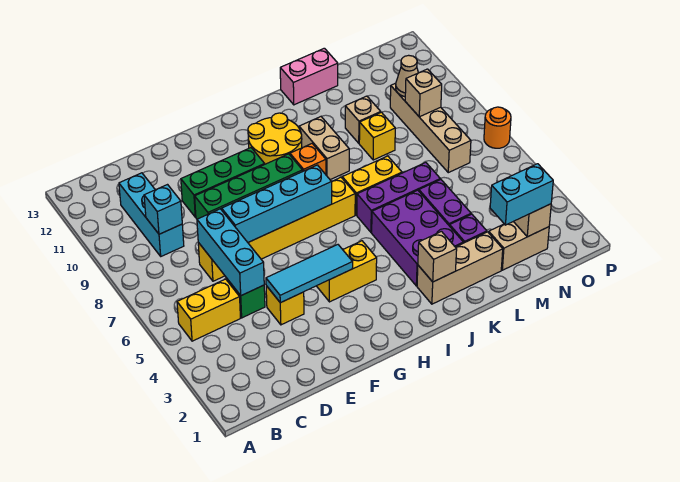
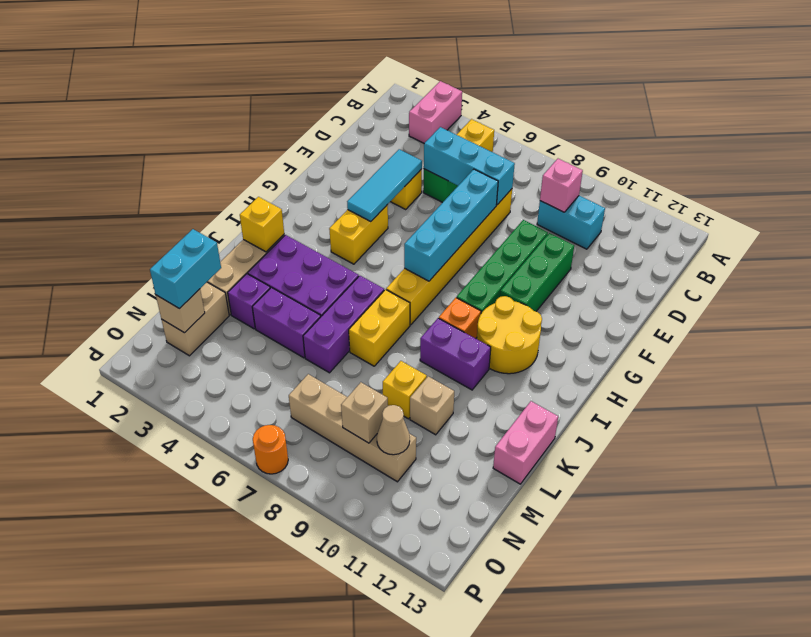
none -> pink 1x2 brick [409,81,462,143]
cyan 1x3 brick [119,173,184,256] -> cyan 1x2 brick [537,196,605,249]
cyan 1x1 brick [144,185,182,234] -> pink 1x1 brick [540,159,583,212]
tan 1x1 brick [418,231,457,282] -> yellow 1x1 brick [240,197,284,252]
tan 1x2 brick [299,117,349,180] -> purple 1x2 brick [420,318,491,390]

